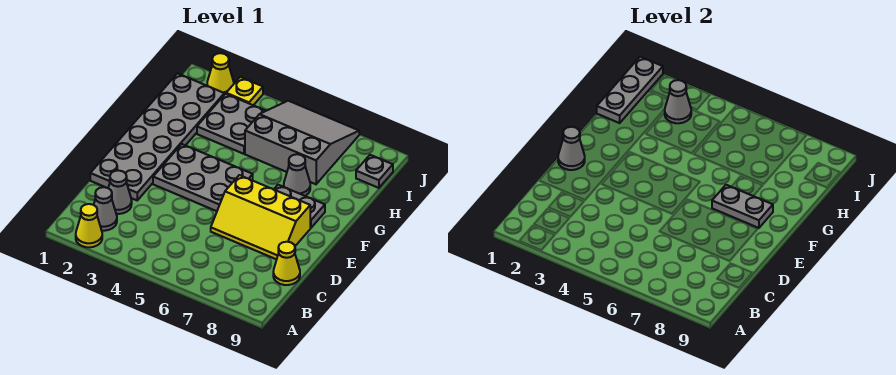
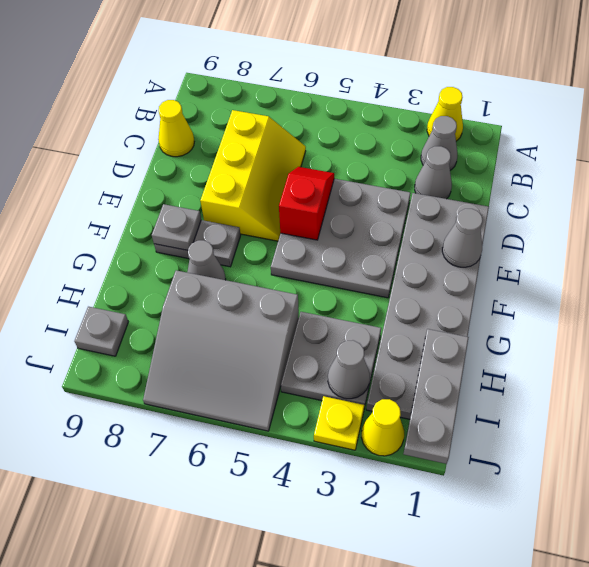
none -> red 1x2 slope [279,167,334,240]
yellow 2x3 slope [211,175,310,259] -> yellow 2x3 slope turned to [200,110,306,241]
grey 2x3 plate [153,144,253,211] -> grey 3x3 plate [271,179,411,298]
grey 1x2 plate [712,185,773,228] -> grey 1x1 plate [152,204,201,250]

